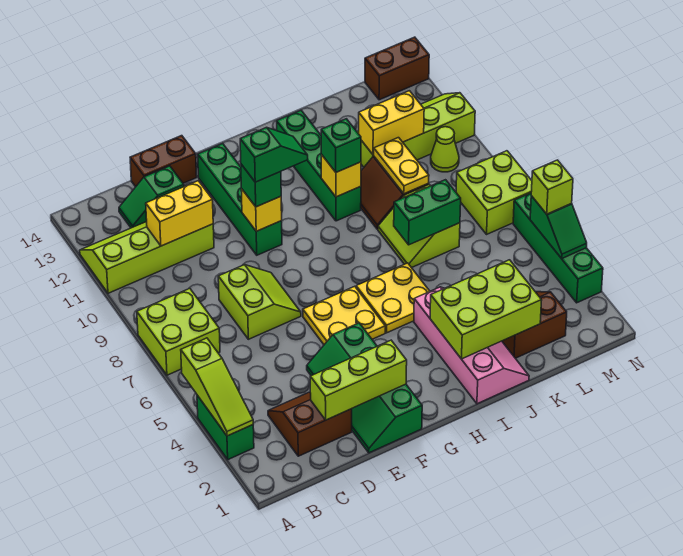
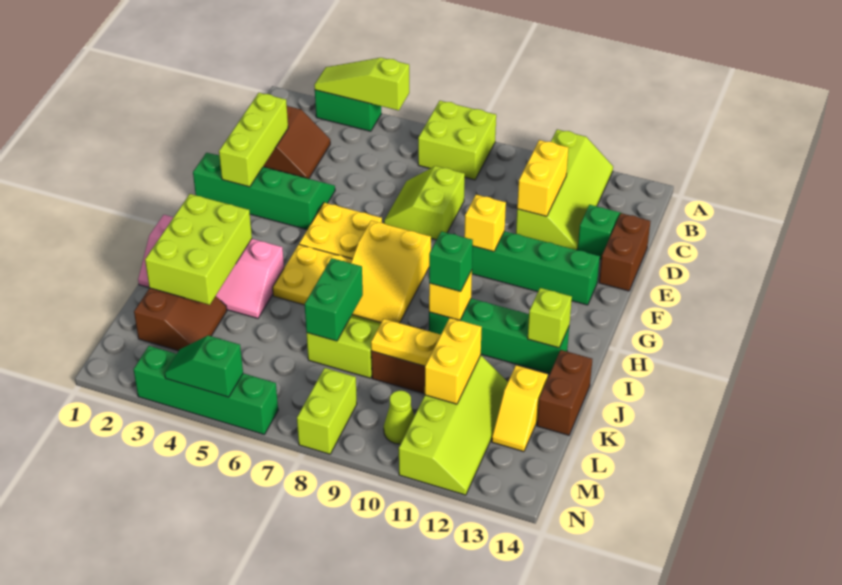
lime 2x2 slope [218,265,301,339] -> lime 2x2 slope turned to [384,166,465,240]
green 1x1 brick [241,164,281,207] -> none
green 1x2 slope [240,127,308,182] -> none
none -> yellow 2x3 slope [351,221,431,323]
none -> yellow 1x2 slope [492,365,548,452]
lime 2x2 brick [456,151,532,234] -> lime 1x2 brick [297,368,357,454]
brown 1x2 brick [365,37,429,100] -> brown 1x2 brick moved to [537,350,592,435]
lime 1x1 brick [531,160,573,214] -> lime 1x1 brick moved to [528,288,572,348]

